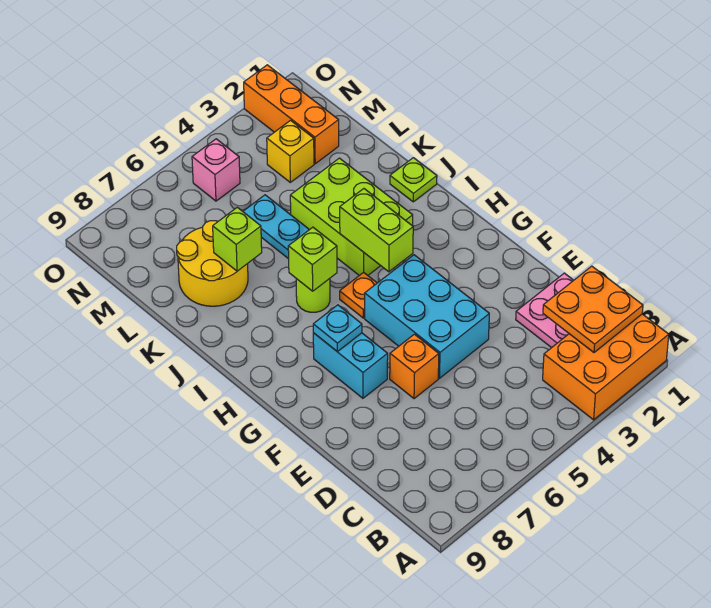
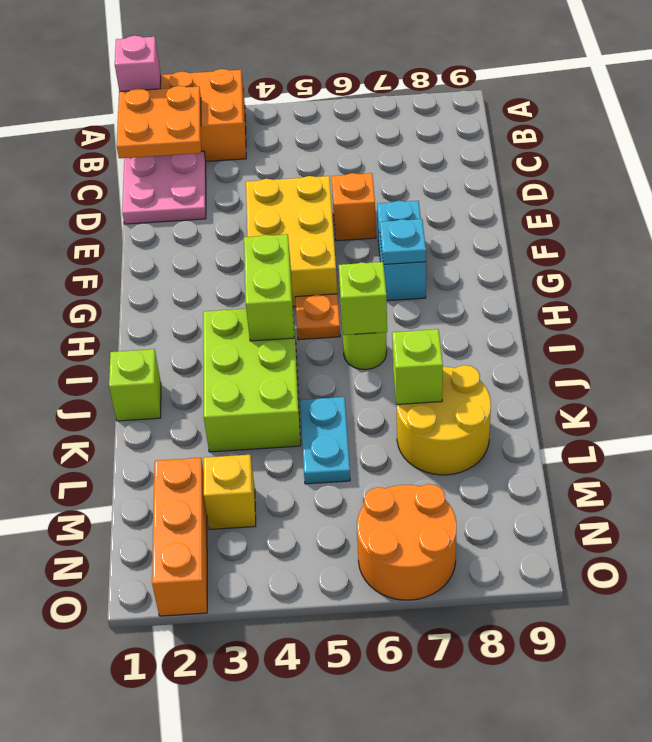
cyan 2x3 brick [365,255,489,378] -> yellow 2x3 brick [246,176,337,307]
lime 1x1 plate [390,158,437,202] -> lime 1x1 brick [109,349,161,421]
pink 1x1 brick [192,139,240,201] -> pink 1x1 brick moved to [115,36,161,92]
none -> orange 2x2 round brick [357,484,457,600]

